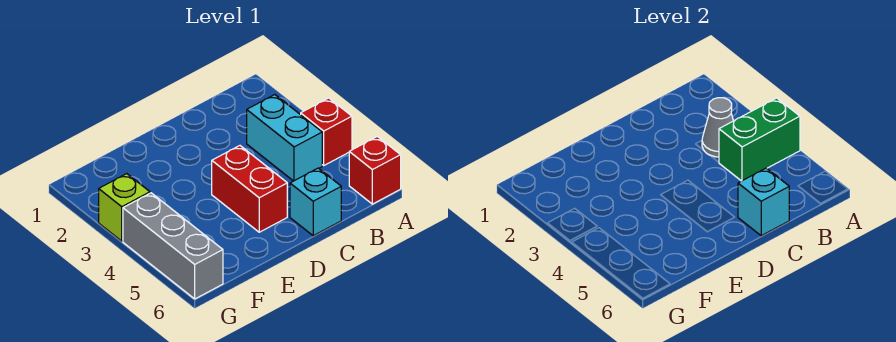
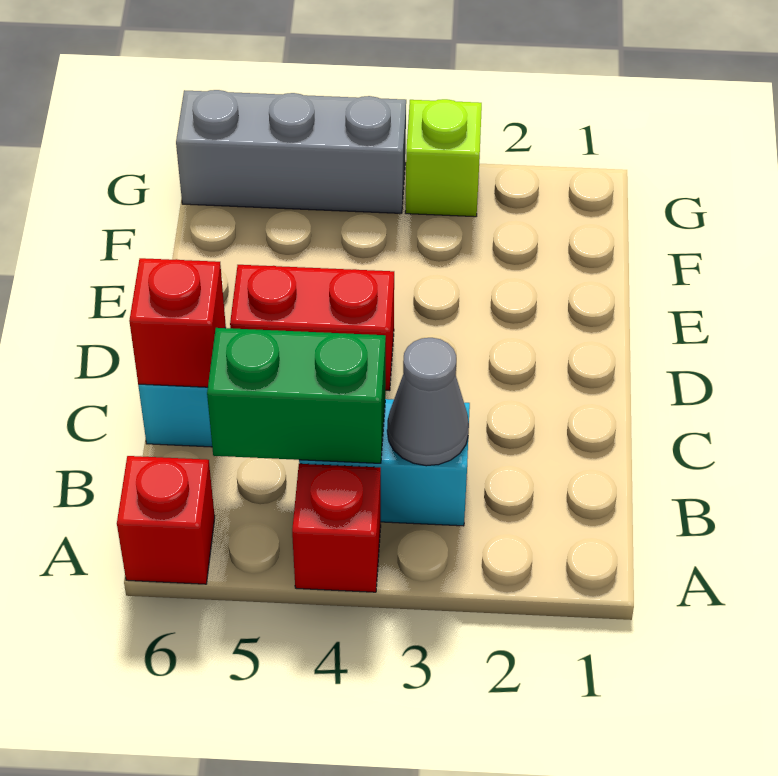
green 1x2 brick [719,98,800,181] -> green 1x2 brick turned to [207,328,386,463]
cyan 1x1 brick [738,168,789,236] -> red 1x1 brick [129,258,226,387]

